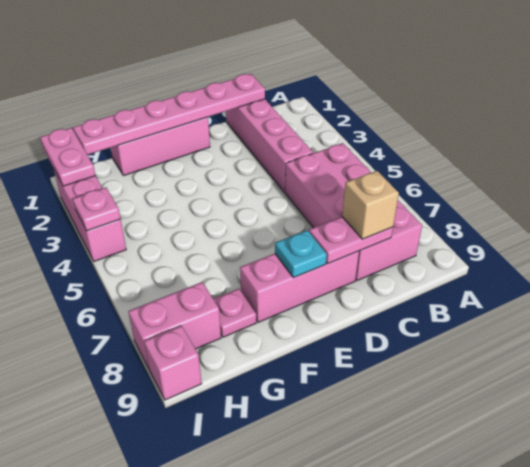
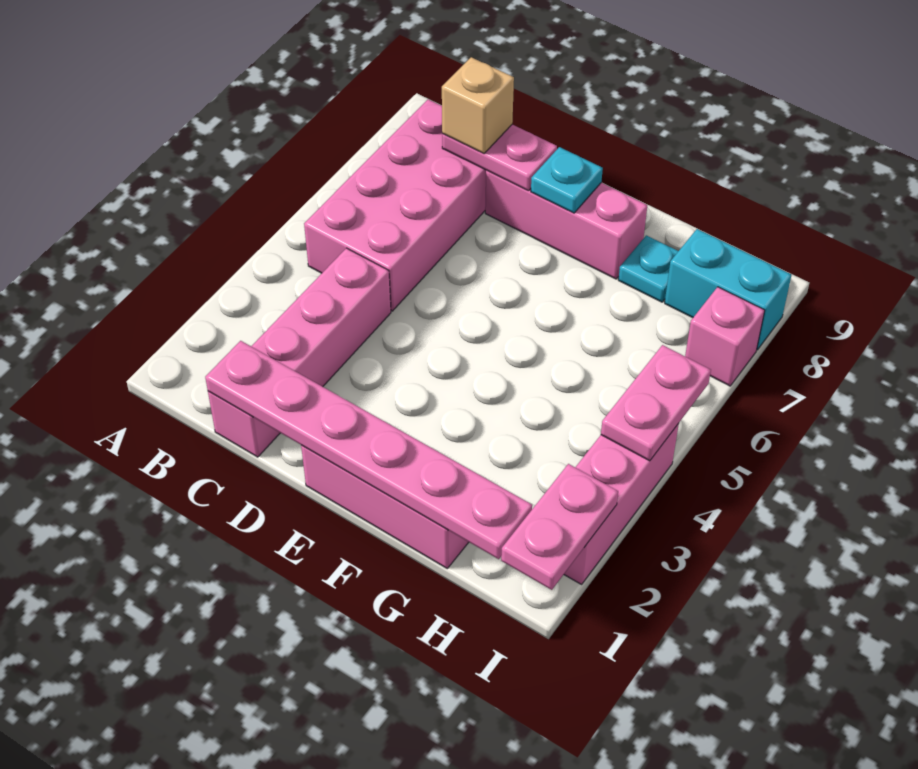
pink 1x1 plate [214,289,256,337] -> cyan 1x1 plate [618,235,678,302]
pink 1x2 brick [128,282,221,368] -> cyan 1x2 brick [665,229,791,350]
pink 1x1 plate [73,188,120,231] -> pink 1x2 plate [601,345,711,461]
pink 1x1 brick [144,326,202,400] -> pink 1x1 brick moved to [685,287,765,386]

